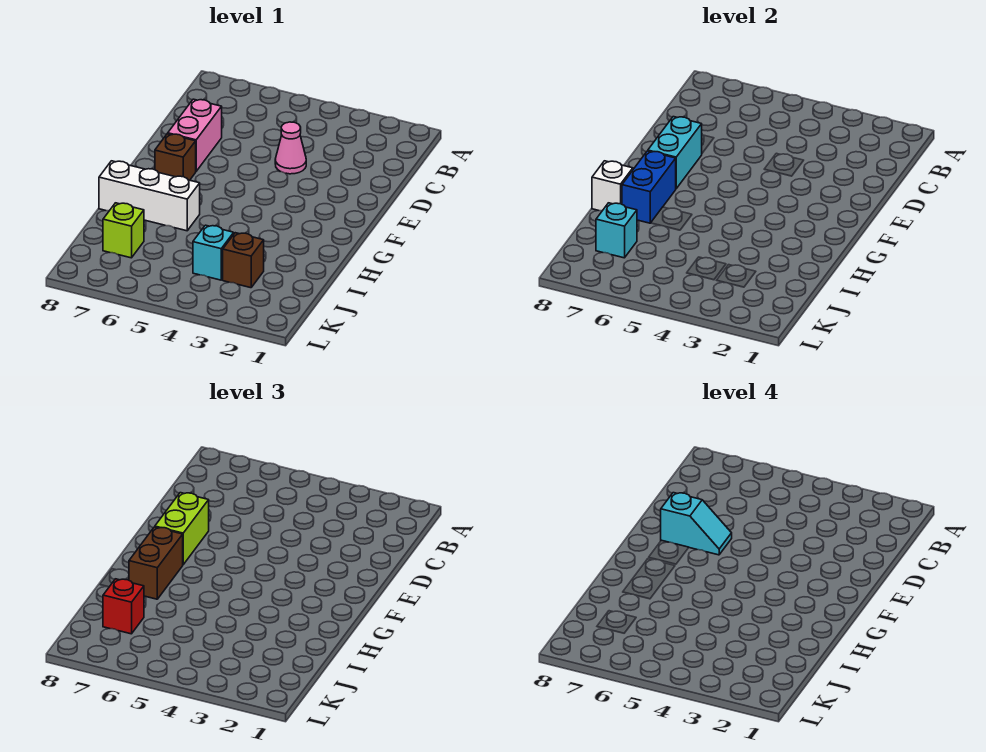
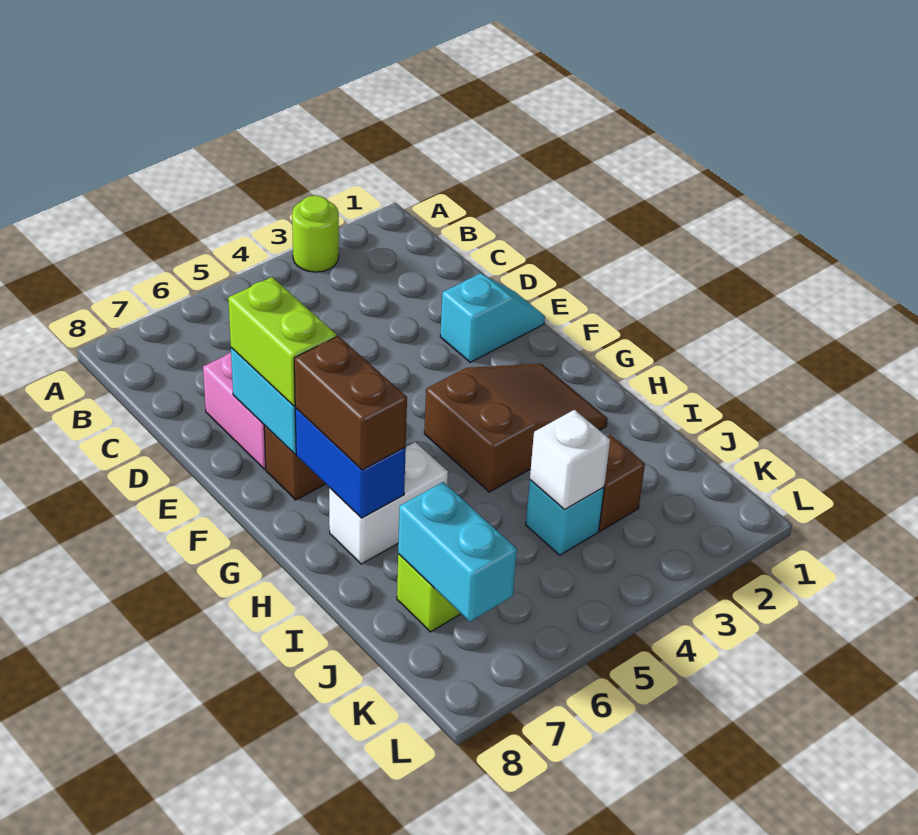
none -> lime 1x1 round brick [292,196,339,272]
pink 1x1 cone [275,122,306,174] -> none
cyan 1x2 slope [661,493,732,555] -> cyan 1x2 slope moved to [440,273,545,362]
none -> brown 2x3 slope [424,364,607,492]
white 1x3 brick [99,161,200,231] -> white 1x2 brick [329,442,448,564]
white 1x1 brick [592,161,633,211] -> white 1x1 brick moved to [530,410,610,509]
cyan 1x1 brick [596,203,637,258] -> cyan 1x2 brick [398,482,517,622]
red 1x1 brick [103,579,144,634] -> none

